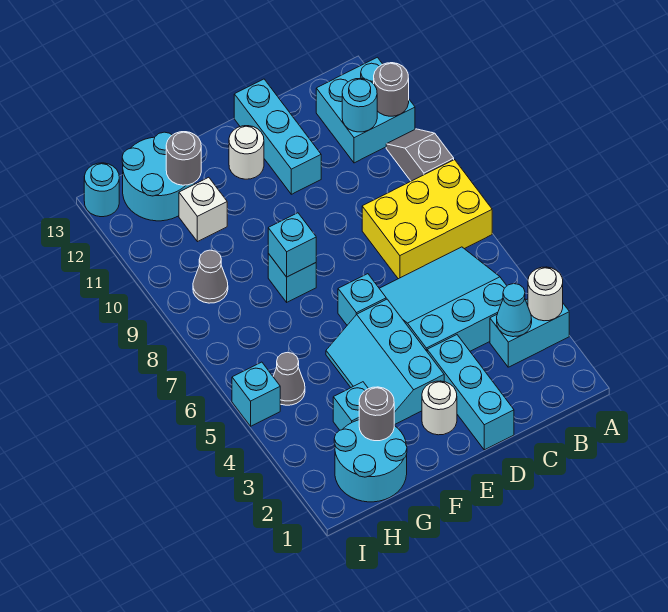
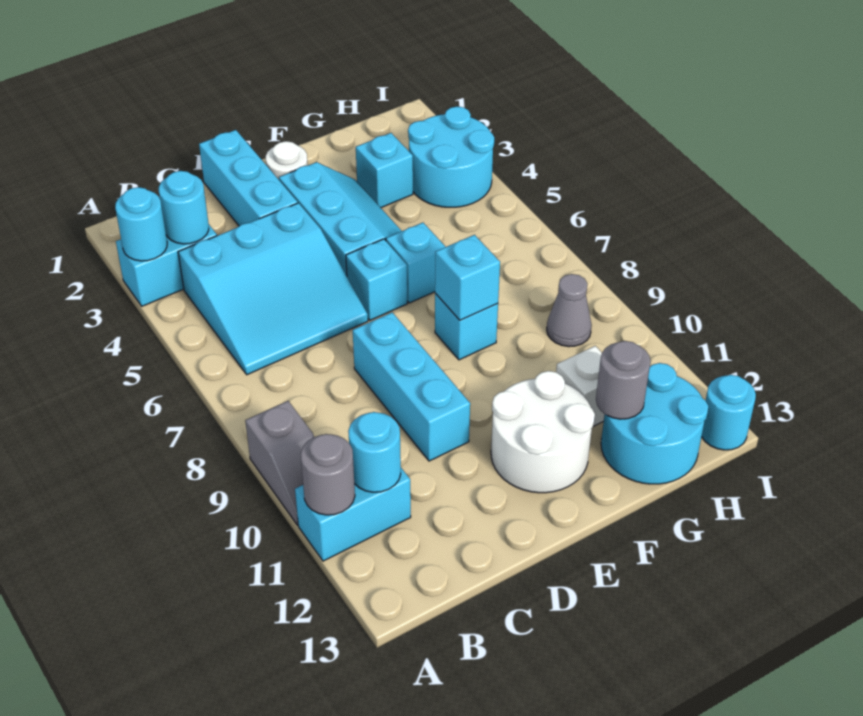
white 1x1 round brick [528,267,563,321] -> cyan 1x1 round brick [115,187,167,261]
yellow 2x3 brick [362,160,492,279] -> none
cyan 2x2 brick [316,57,415,163] -> cyan 1x2 brick [295,468,411,561]
cyan 1x1 cone [497,284,532,337] -> cyan 1x1 round brick [159,171,209,244]
cyan 1x3 brick [234,79,321,194] -> cyan 1x3 brick moved to [353,312,470,461]
white 1x1 round brick [229,126,264,179] -> white 2x2 round brick [491,371,595,493]
cyan 2x2 round brick [334,420,407,502] -> cyan 2x2 round brick moved to [408,107,494,207]
grey 1x1 round brick [359,387,394,441] -> none
grey 1x1 cone [273,352,305,405] -> none
cyan 1x1 brick [232,362,280,426] -> cyan 1x1 brick moved to [386,223,445,303]

